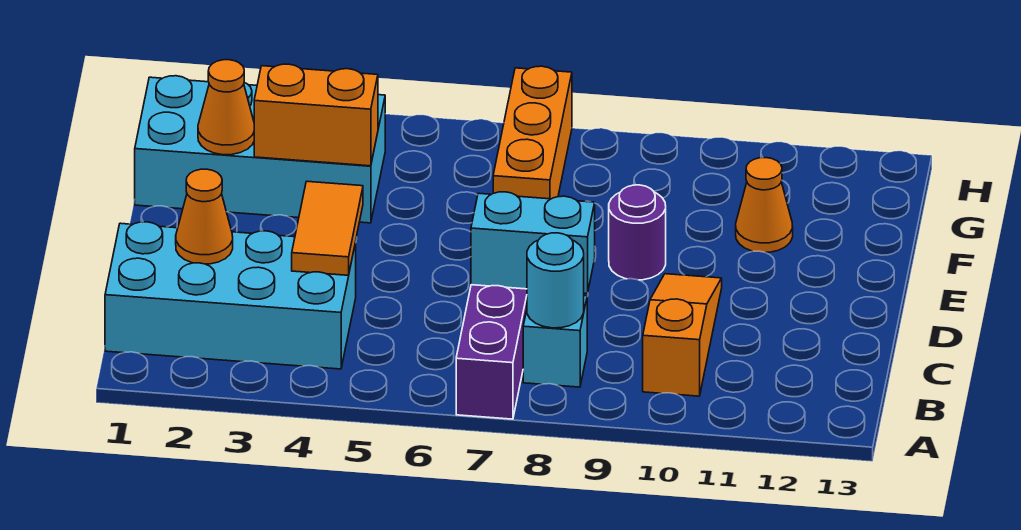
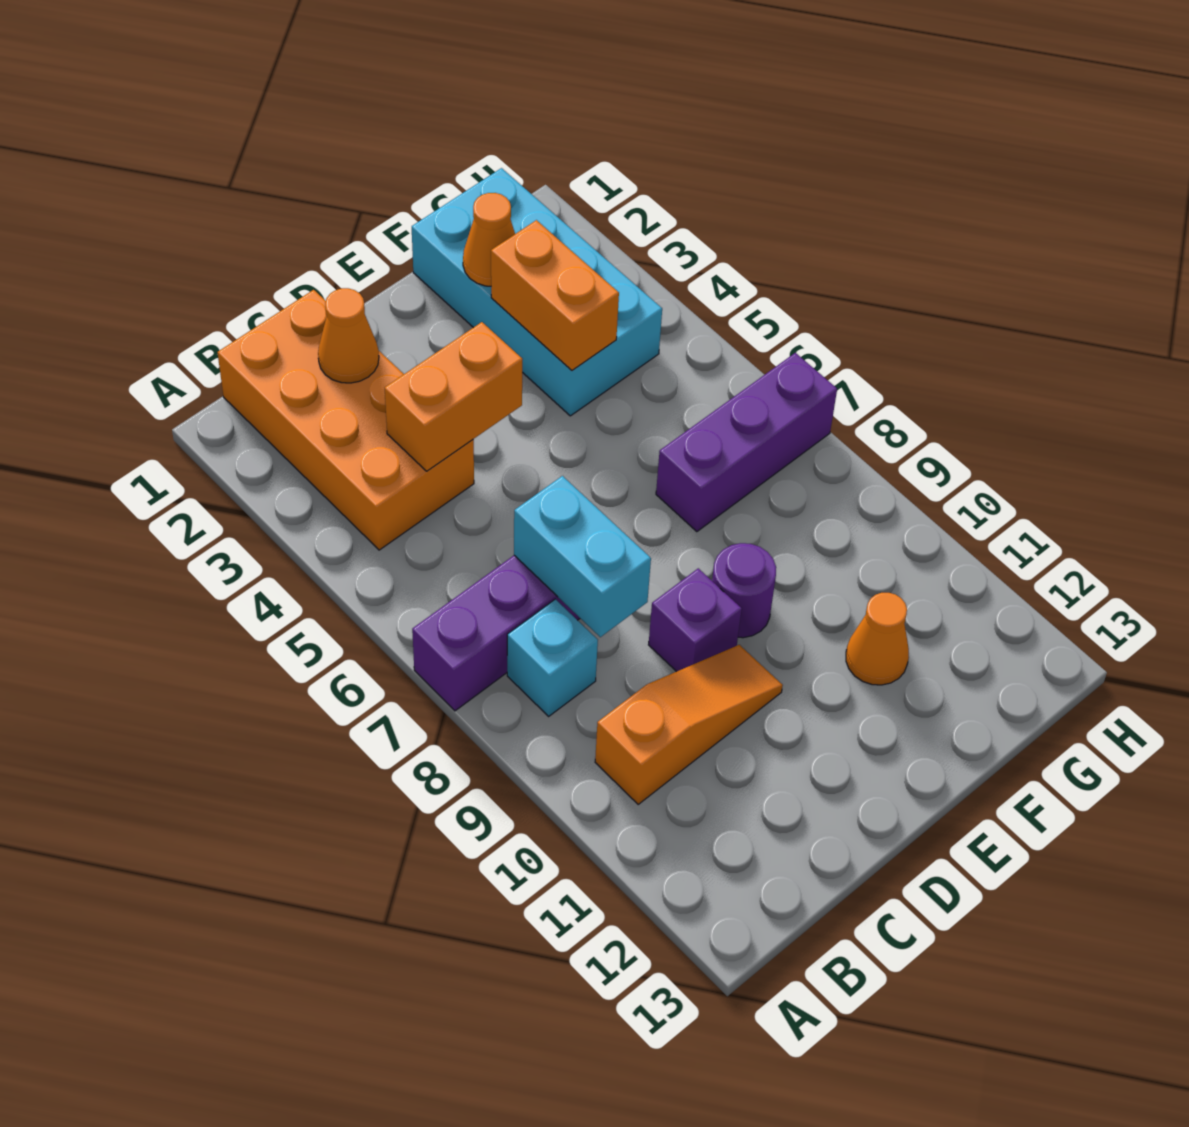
cyan 2x4 brick [105,222,356,369] -> orange 2x4 brick [217,290,474,550]
cyan 1x1 round brick [527,233,584,328] -> none
orange 1x2 tile [292,181,363,275] -> orange 1x2 brick [385,322,522,471]
none -> purple 1x1 brick [649,568,742,672]
orange 1x3 brick [493,66,572,199] -> purple 1x3 brick [656,353,837,532]

